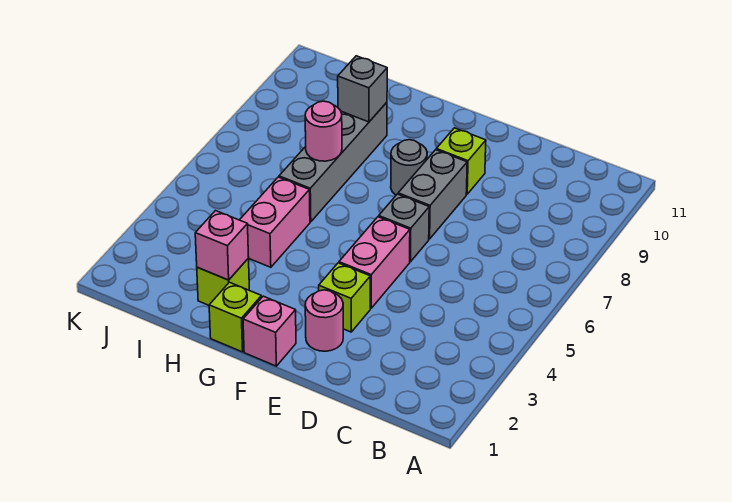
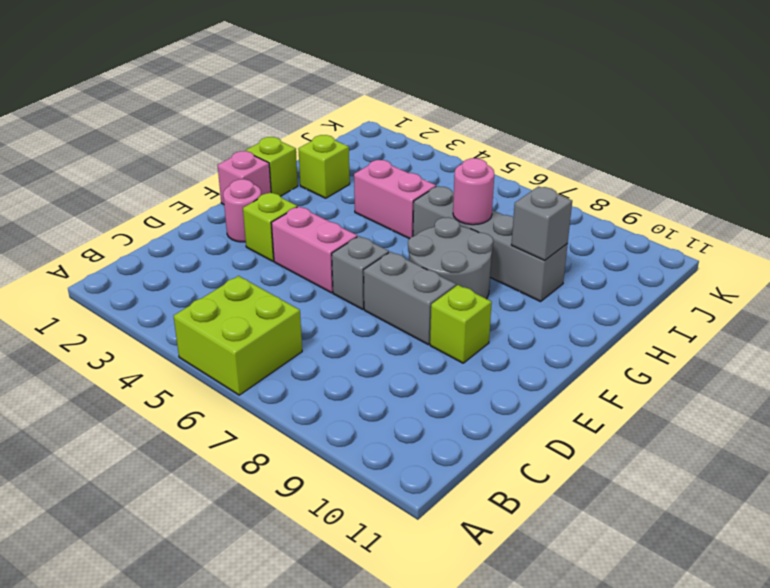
none -> lime 2x2 brick [173,276,302,395]
grey 1x1 round brick [391,140,427,195] -> grey 2x2 round brick [408,217,493,299]
pink 1x1 brick [195,211,249,280] -> none

